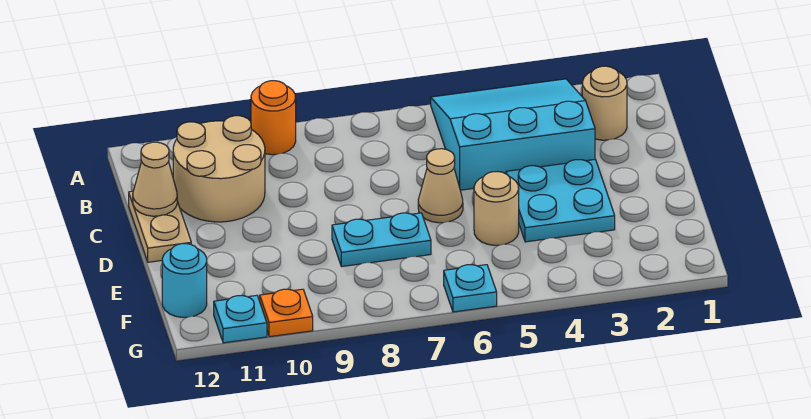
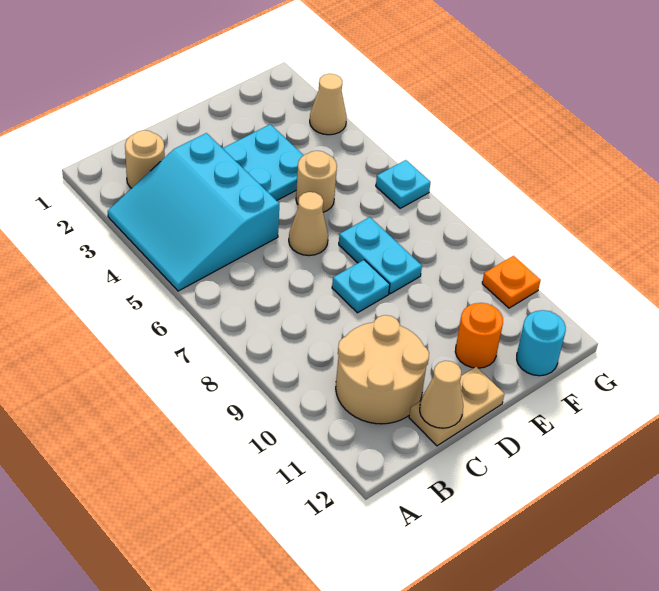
orange 1x1 round brick [251,81,296,155] -> orange 1x1 round brick moved to [455,303,503,368]
none -> tan 1x1 cone [310,74,347,135]
cyan 1x1 plate [214,295,267,343] -> cyan 1x1 plate moved to [332,260,390,313]

